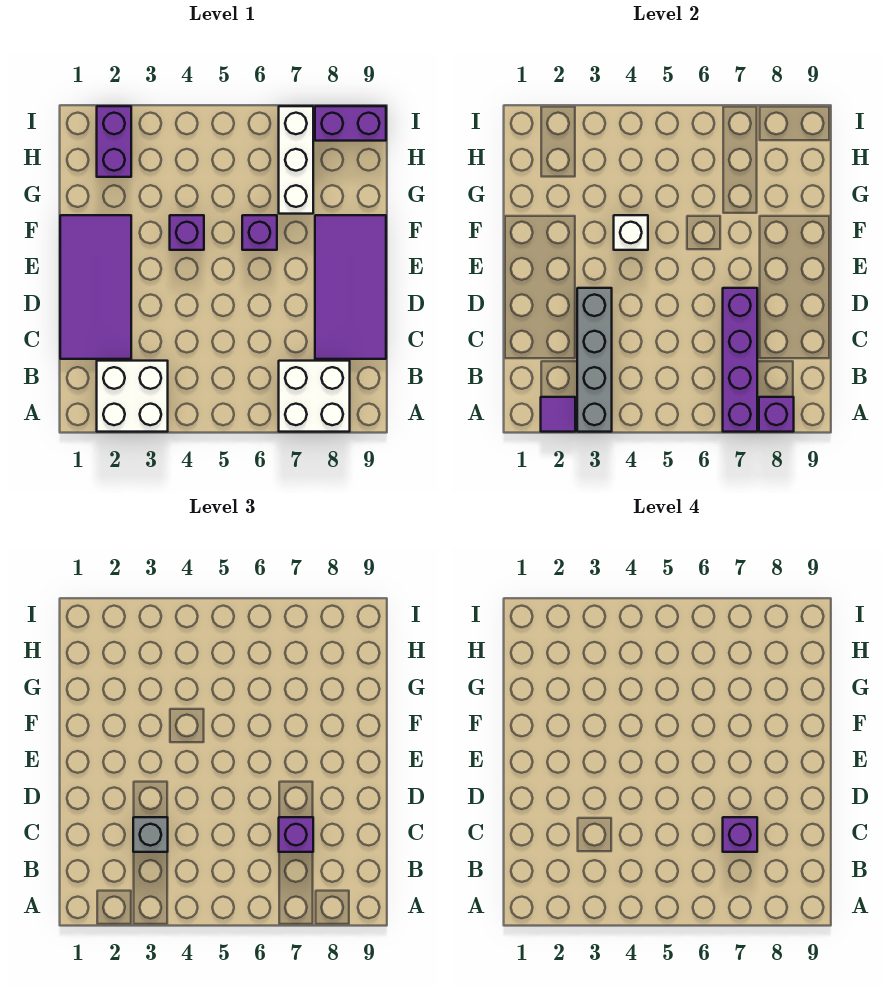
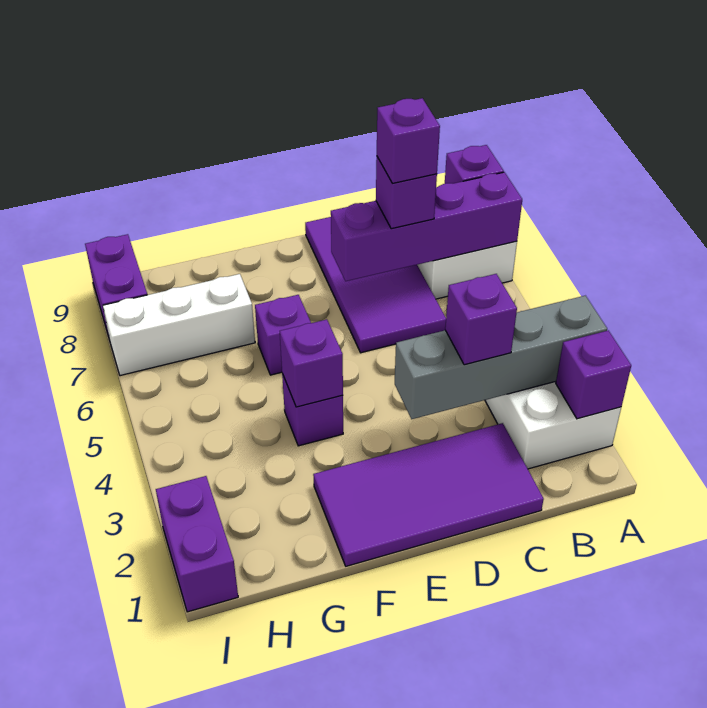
purple 1x1 tile [541,397,575,432] -> purple 1x1 brick [556,331,631,419]
grey 1x1 brick [133,817,168,852] -> purple 1x1 brick [445,274,517,365]
purple 2x4 tile [315,215,386,359] -> purple 2x4 tile turned to [305,217,446,353]
white 1x1 brick [614,215,648,250] -> purple 1x1 brick [280,319,343,407]
purple 1x2 brick [97,106,131,177] -> purple 1x2 brick turned to [156,476,238,612]

